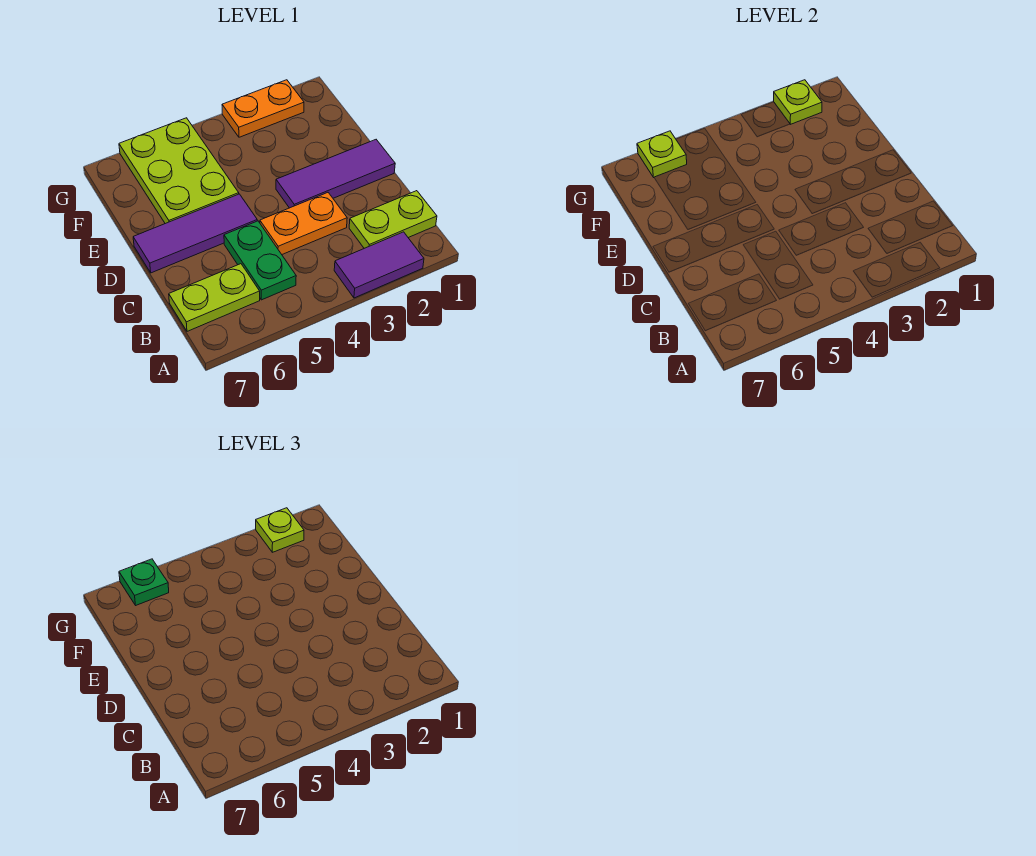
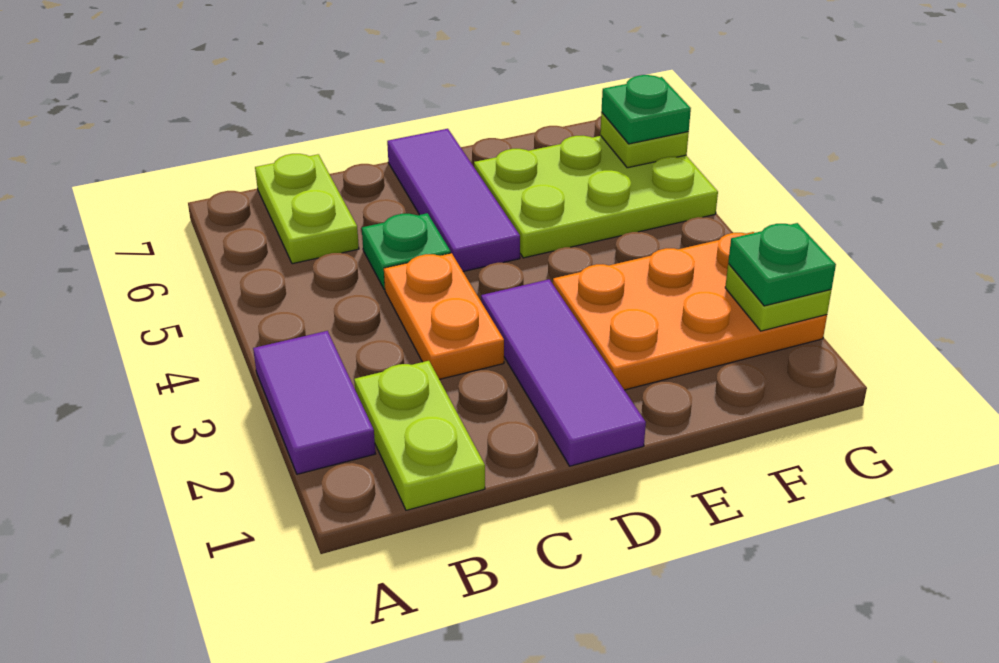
green 1x2 plate [224,221,296,300] -> green 1x1 plate [362,213,451,289]
orange 1x2 plate [222,80,304,137] -> orange 2x3 plate [553,232,827,390]
lime 1x1 plate [256,508,304,552] -> green 1x1 plate [728,223,836,306]

